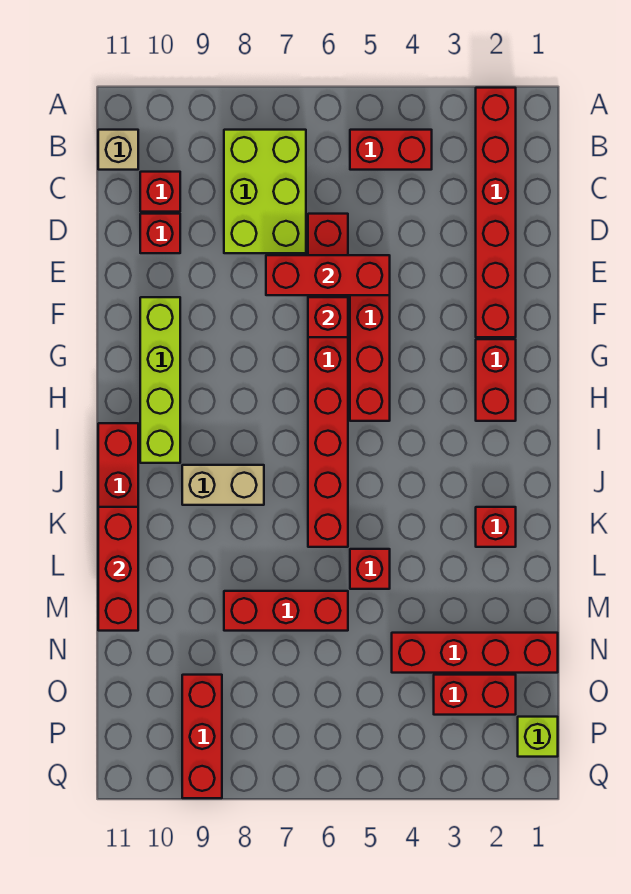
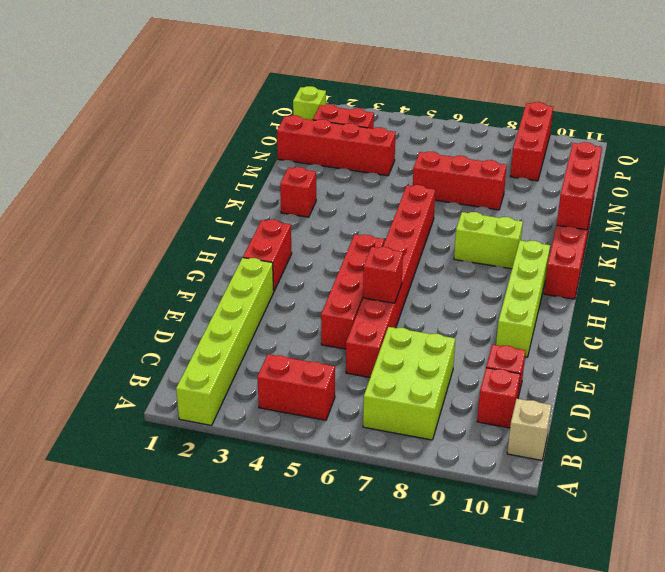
red 1x6 brick [476,88,516,337] -> lime 1x6 brick [176,258,274,425]
red 1x3 brick [266,255,390,295] -> none
tan 1x2 brick [182,465,264,505] -> lime 1x2 brick [454,212,523,269]
red 1x1 brick [350,549,390,589] -> none

